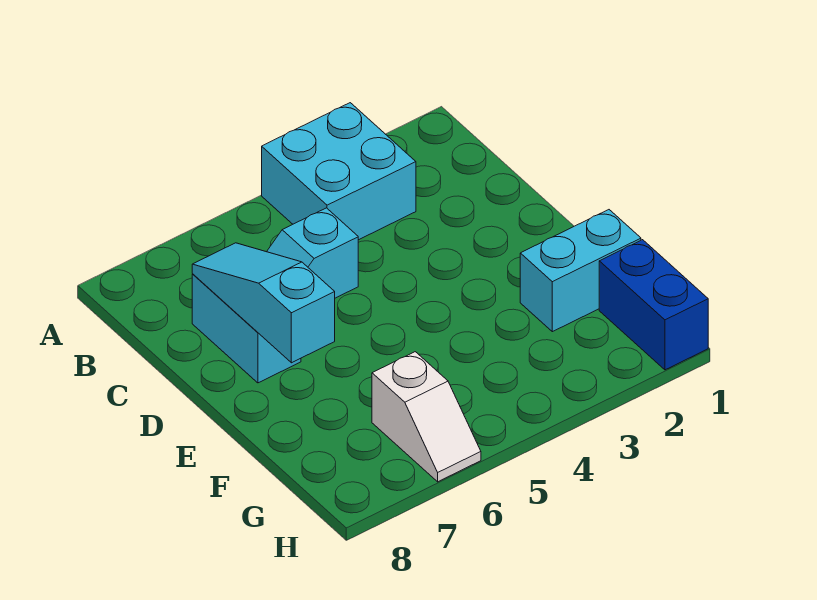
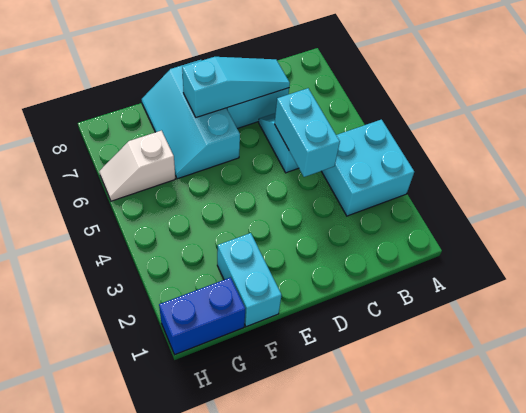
none -> cyan 1x2 brick [275,88,340,177]
none -> cyan 2x3 slope [142,60,240,179]

